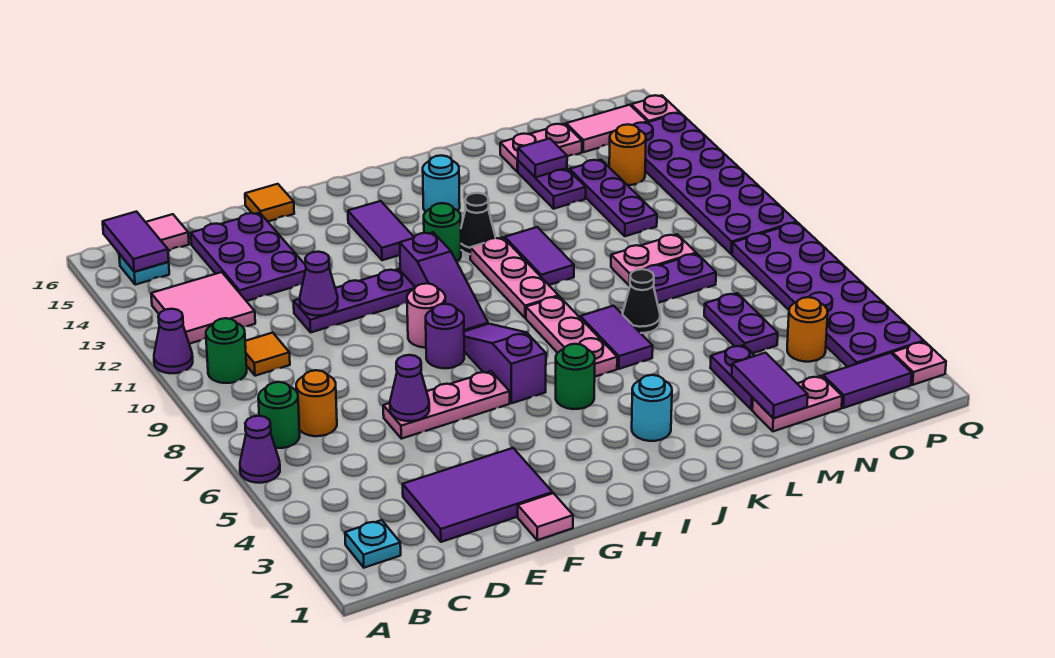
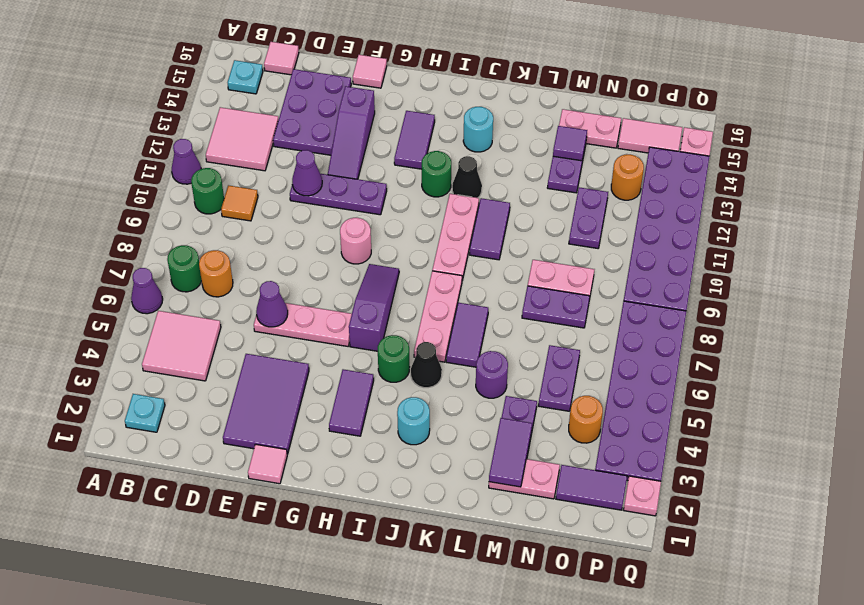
none -> pink 2x2 tile [142,311,221,381]
purple 1x2 tile [103,212,169,272] -> purple 1x2 tile moved to [329,369,374,436]
purple 2x3 tile [403,448,553,542] -> purple 2x3 tile turned to [223,354,309,454]
orange 1x1 tile [245,184,294,222] -> pink 1x1 tile [353,55,387,88]
purple 1x1 round brick [426,304,464,368] -> purple 1x1 round brick moved to [476,351,508,398]
purple 1x3 slope [400,232,488,331] -> purple 1x3 slope moved to [328,86,375,179]
black 1x1 cone [622,269,660,333] -> black 1x1 cone moved to [411,342,442,388]
purple 1x3 plate [570,160,657,236] -> purple 1x2 plate [569,187,608,248]

